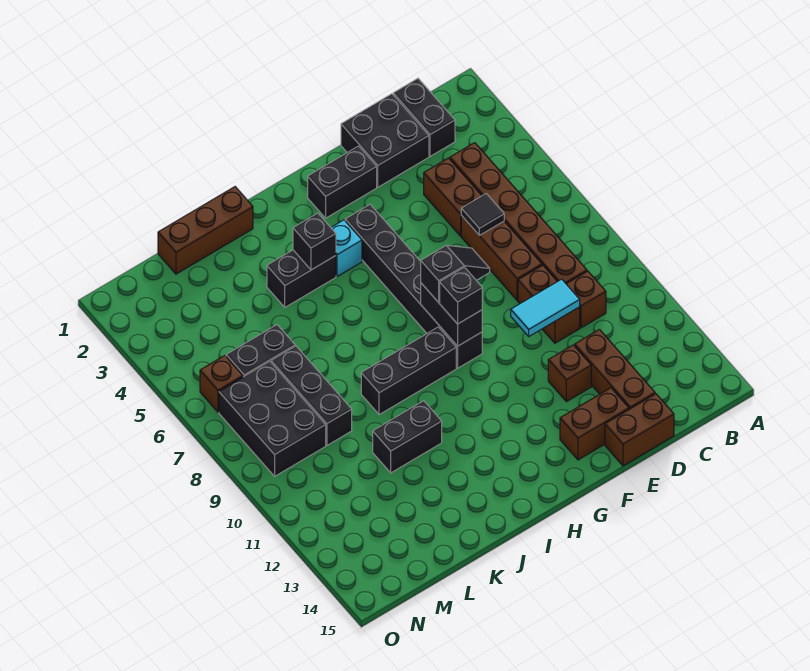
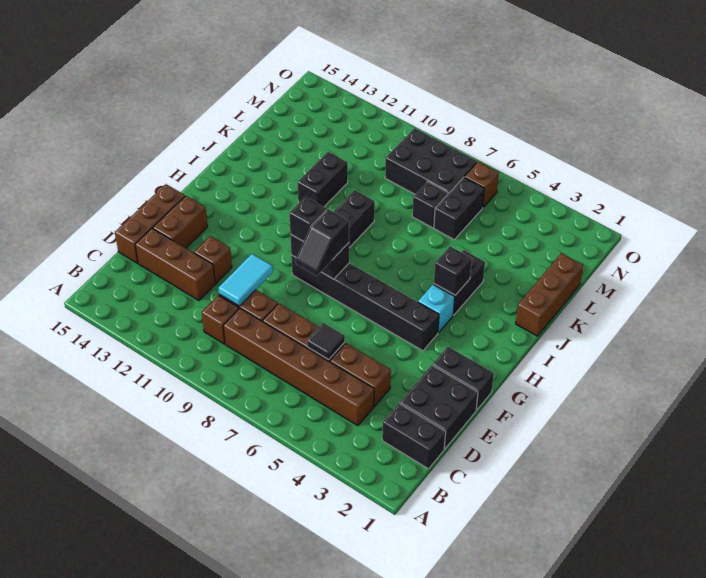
brown 1x2 brick [605,394,674,466] -> brown 1x3 brick [115,184,185,263]
black 1x2 brick [308,146,377,218] -> black 1x2 brick turned to [432,347,494,410]
black 1x3 brick [271,346,352,445] -> black 1x1 brick [412,182,448,228]

